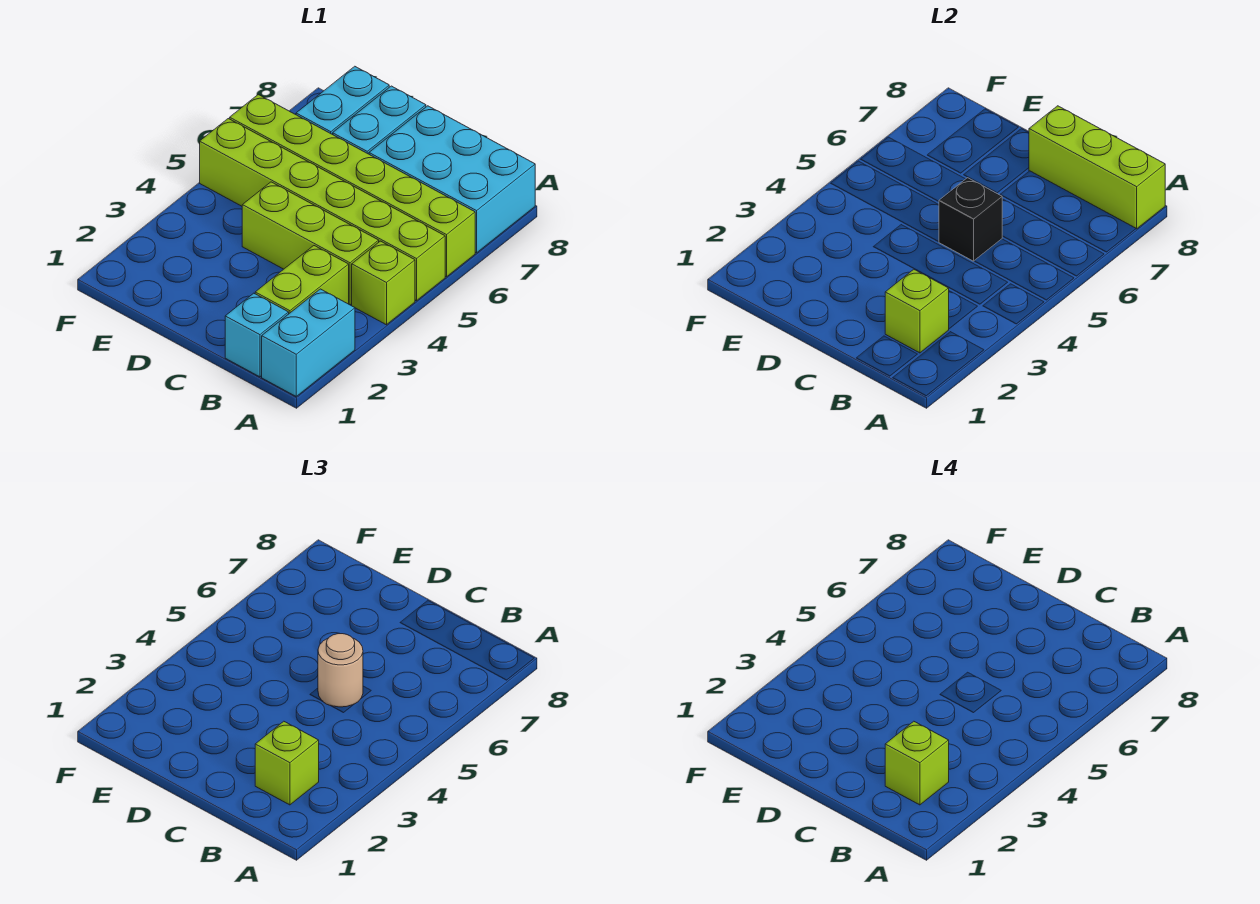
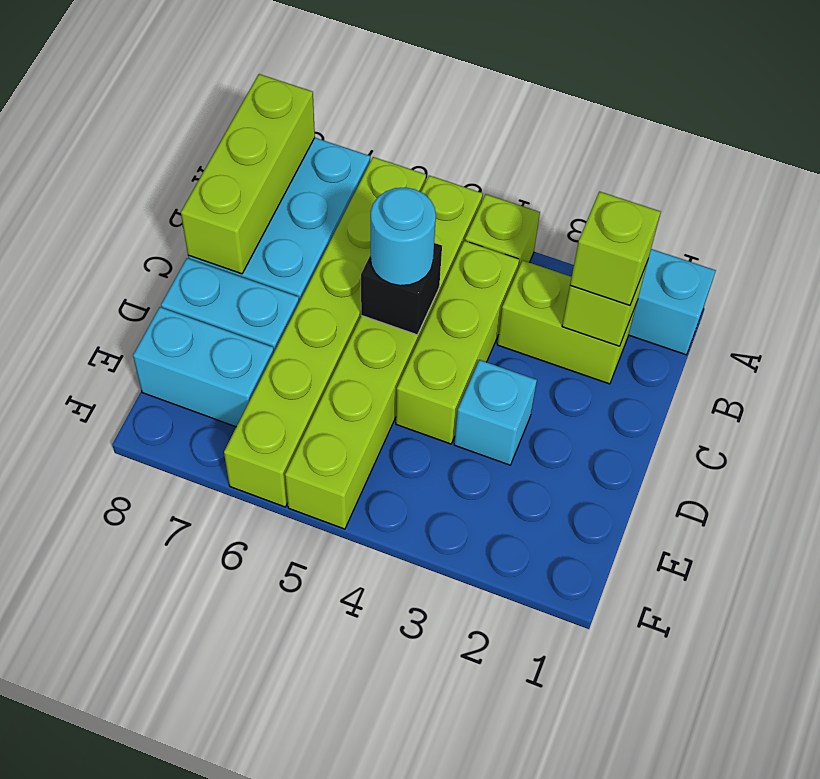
cyan 1x1 brick [225,293,289,377] -> cyan 1x1 brick moved to [454,360,537,465]
lime 1x1 brick [885,721,949,805] -> none
tan 1x1 round brick [318,634,363,707] -> cyan 1x1 round brick [371,187,436,286]

